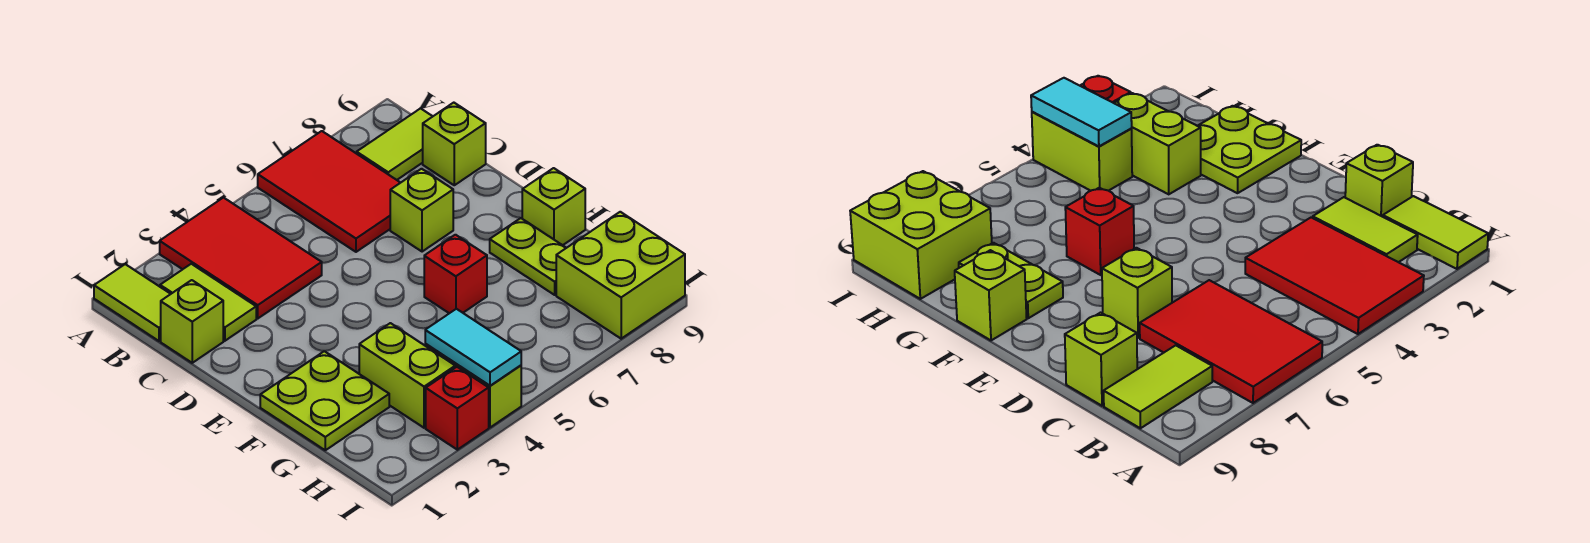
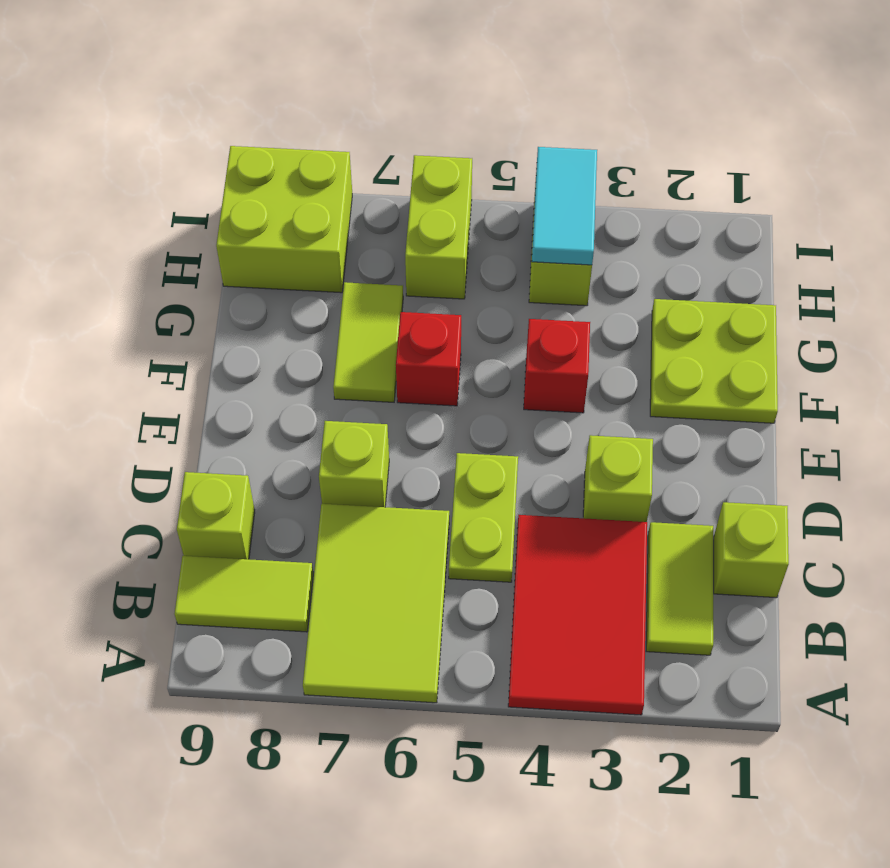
lime 1x2 tile [94,264,170,341] -> lime 1x2 tile moved to [333,282,403,402]
red 2x3 tile [258,131,400,252] -> lime 2x3 tile [303,504,449,703]
lime 1x2 plate [490,218,566,295] -> lime 1x2 plate moved to [449,453,518,582]
lime 1x1 brick [522,168,585,245] -> lime 1x1 brick moved to [583,435,653,522]
lime 1x2 brick [359,323,455,428] -> lime 1x2 brick moved to [405,155,472,299]
red 1x1 brick [426,367,489,450] -> red 1x1 brick moved to [524,319,590,413]

